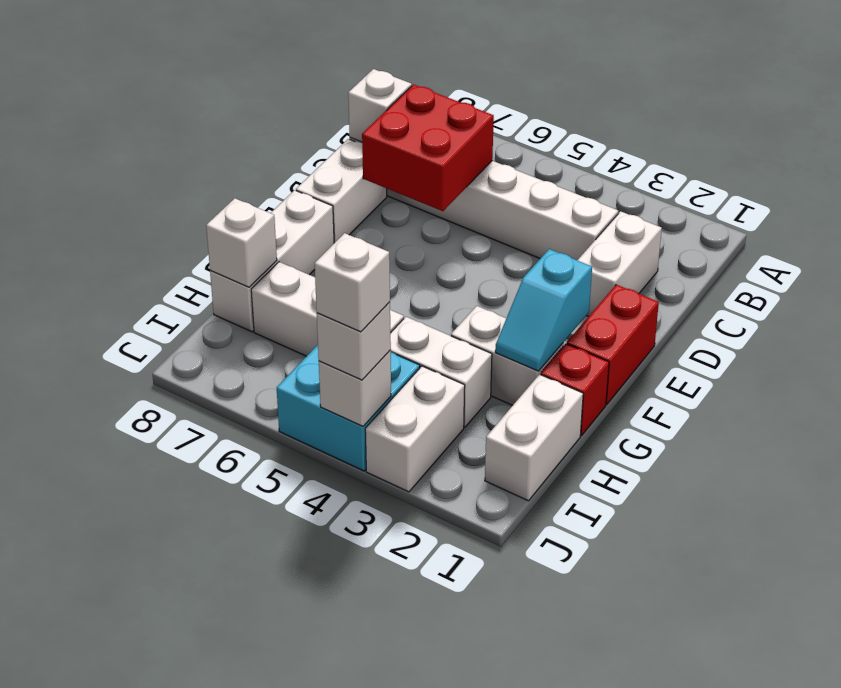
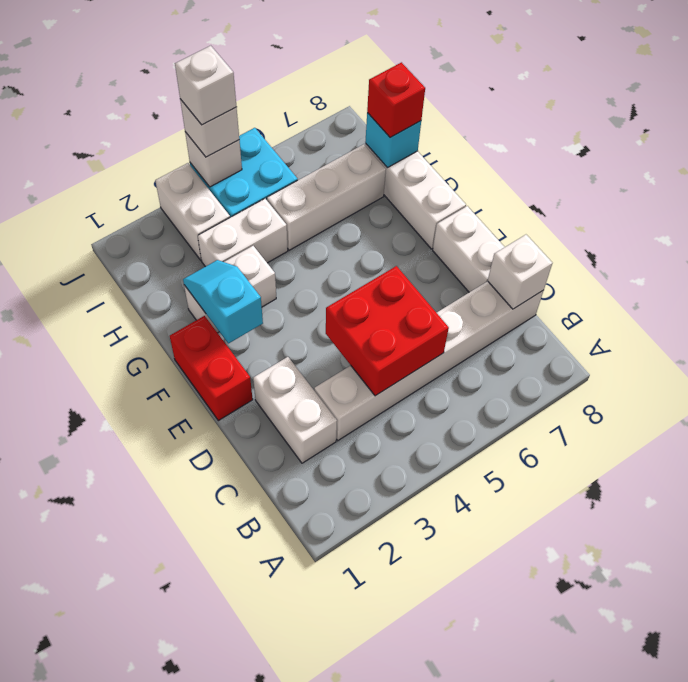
red 2x2 brick [362,84,494,211] -> red 2x2 brick moved to [326,266,449,396]
red 1x1 brick [541,344,609,436] -> red 1x1 brick moved to [367,62,425,138]
white 1x2 brick [485,374,583,501] -> none
white 1x1 brick [206,198,277,287] -> cyan 1x1 brick [365,113,421,168]

